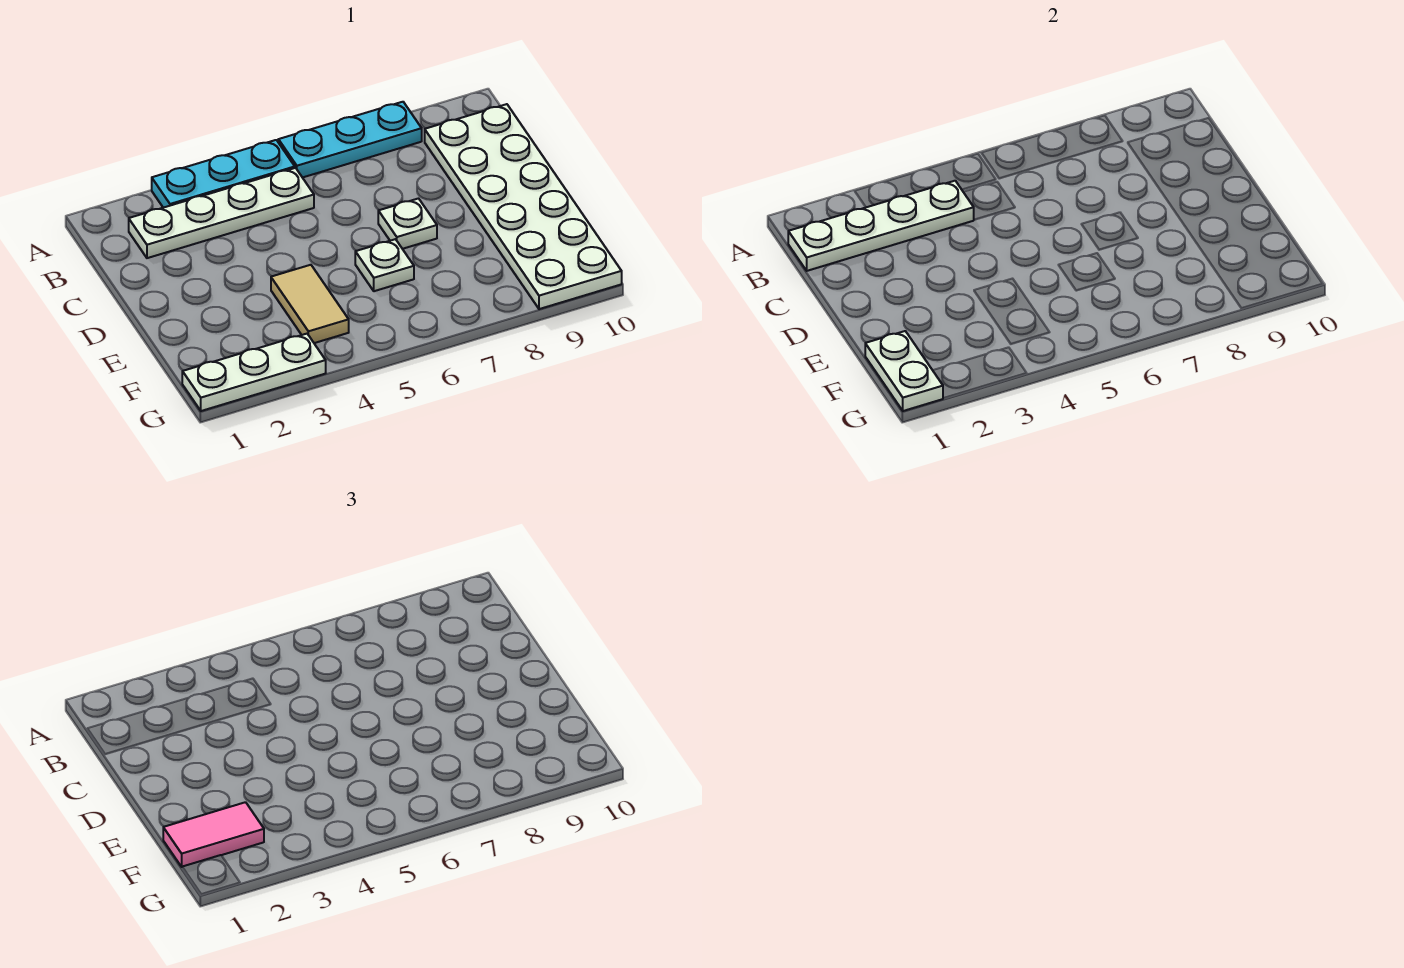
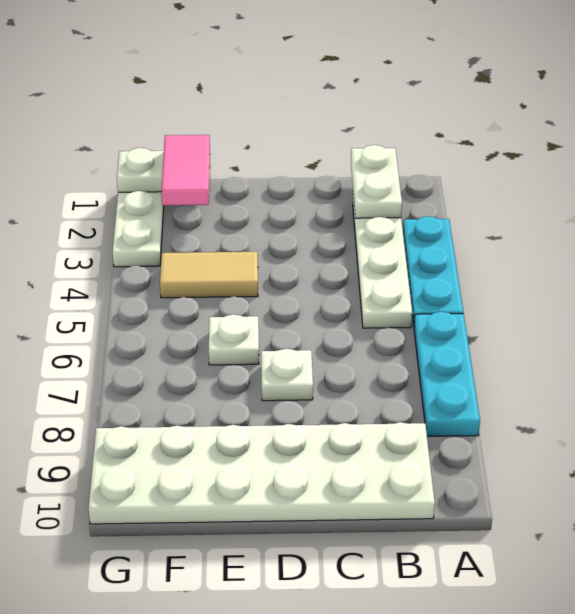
white 1x4 plate [788,181,974,271] -> white 1x2 plate [351,145,402,218]

